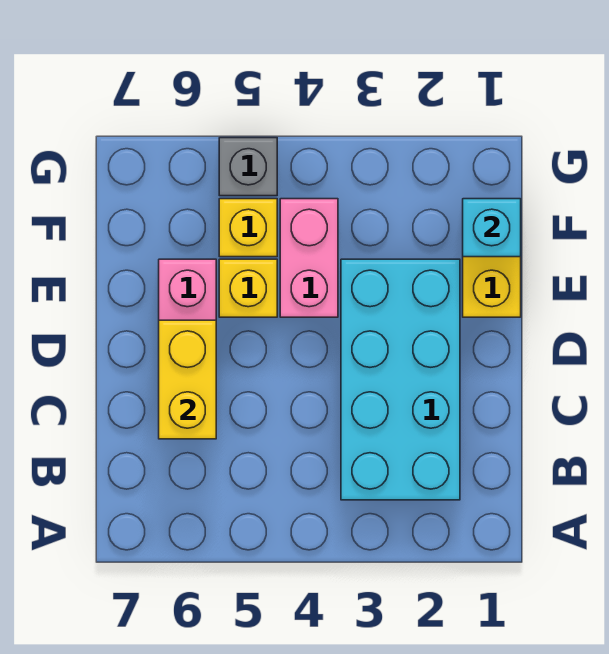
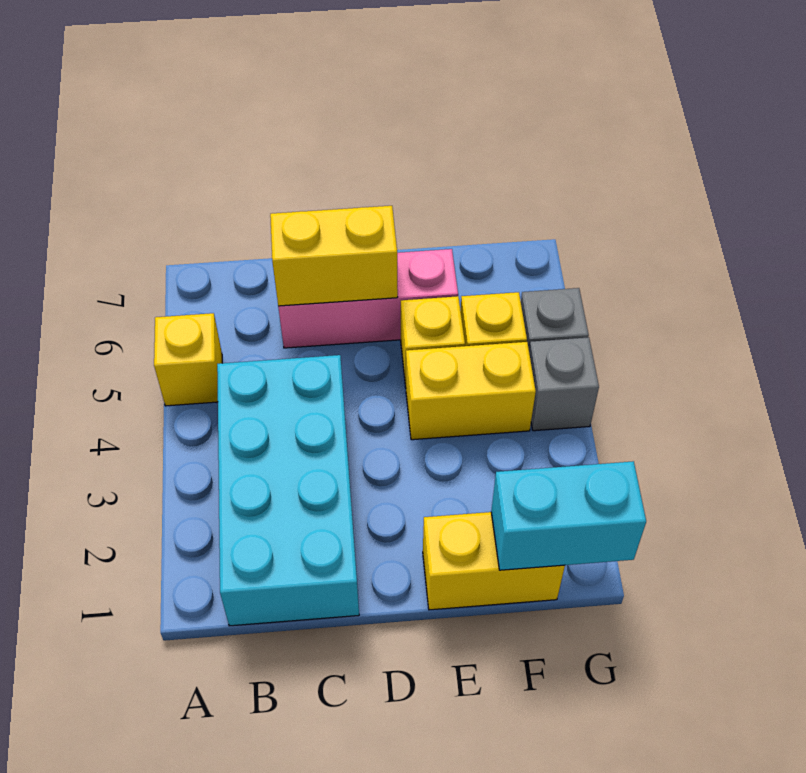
none -> yellow 1x1 brick [154,313,222,406]
cyan 2x4 brick [341,259,460,500] -> cyan 2x4 brick turned to [217,355,359,626]
pink 1x2 brick [280,199,338,317] -> yellow 1x2 brick [406,342,536,440]
cyan 1x1 brick [463,199,521,257] -> cyan 1x2 brick [491,461,646,570]
none -> grey 1x1 brick [529,337,599,431]

